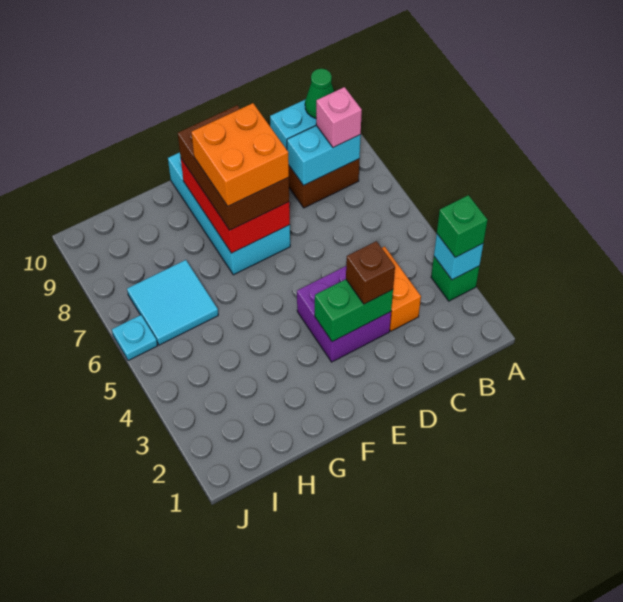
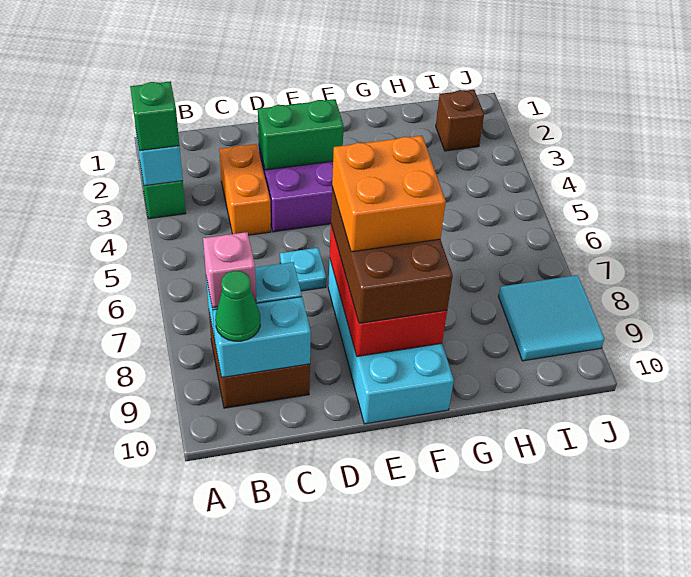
brown 1x1 brick [346,241,395,304] -> brown 1x1 brick moved to [436,90,484,151]
cyan 2x2 tile [127,260,218,345] -> cyan 2x2 tile moved to [499,275,605,361]
cyan 1x1 plate [112,315,158,361] -> cyan 1x1 plate moved to [280,248,326,291]

